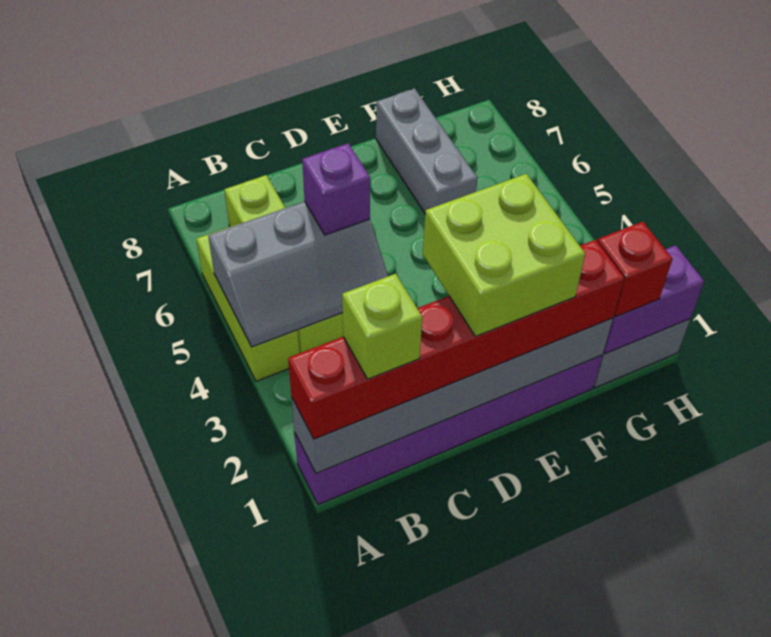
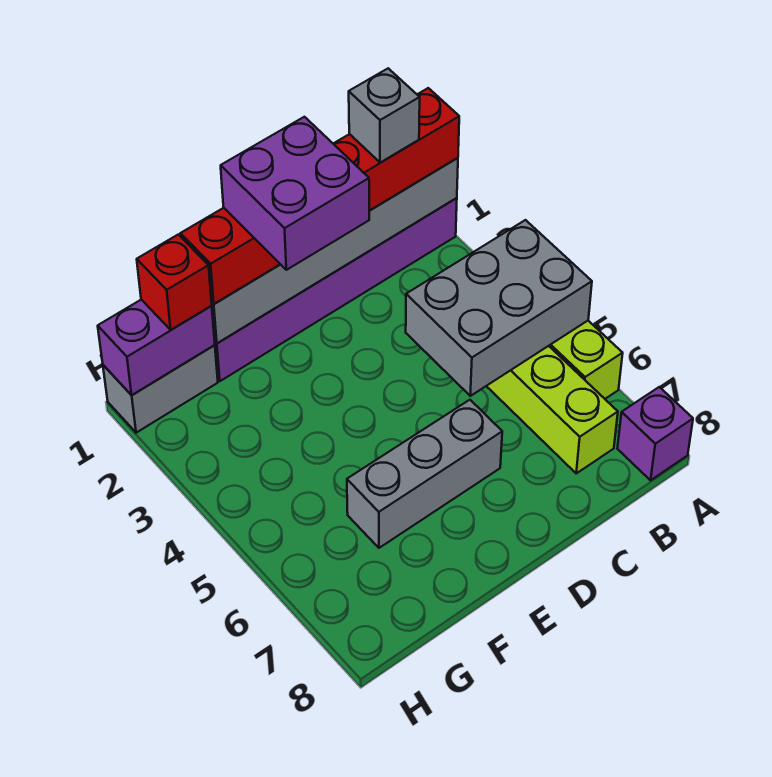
grey 2x3 slope [208,201,388,347] -> grey 2x3 brick [406,220,592,396]
lime 1x1 brick [342,274,422,379] -> grey 1x1 brick [349,68,420,163]
purple 1x1 brick [302,143,370,235] -> purple 1x1 brick moved to [617,387,693,480]
lime 2x2 brick [423,174,585,336] -> purple 2x2 brick [221,117,369,270]
grey 1x3 brick [376,89,478,213] -> grey 1x3 brick turned to [347,400,502,548]

